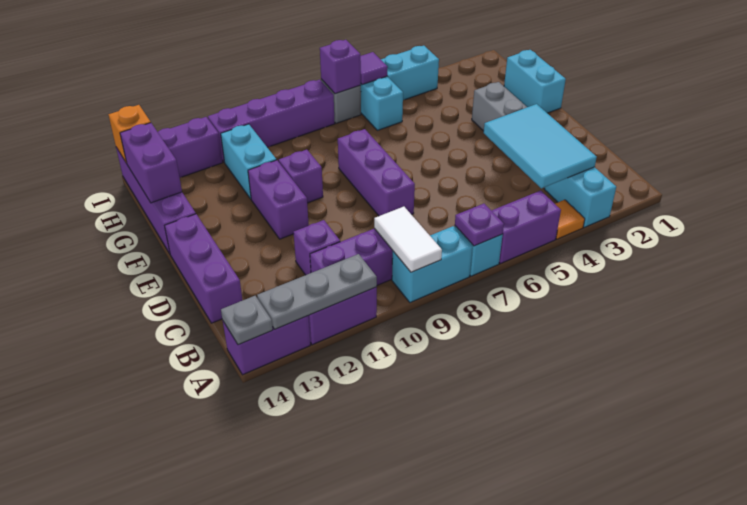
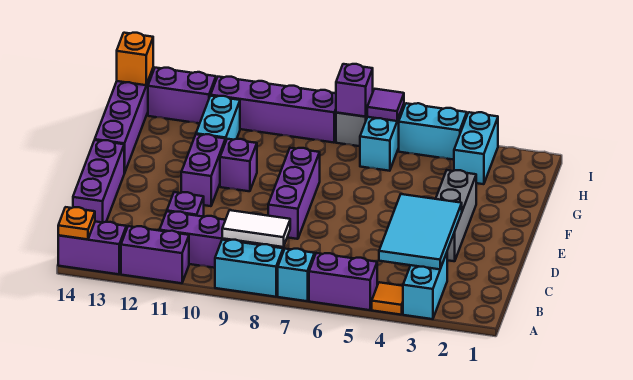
purple 1x1 plate [455,204,504,246] -> none
white 1x2 tile [374,207,442,272] -> white 1x2 tile turned to [222,210,290,247]
grey 1x3 plate [257,254,377,329] -> none
grey 1x1 plate [221,296,273,345] -> orange 1x1 plate [58,207,95,239]
cyan 1x2 brick [504,50,566,113] -> cyan 1x2 brick moved to [454,112,498,184]
purple 1x2 brick [120,123,182,203] -> none

